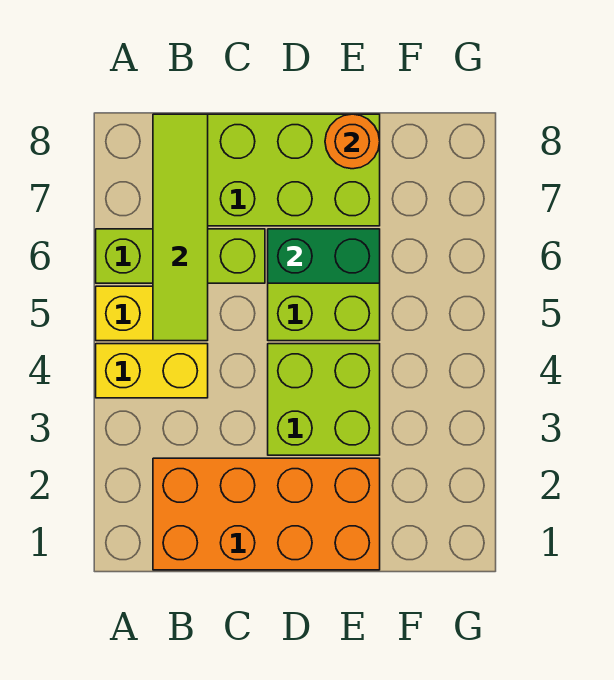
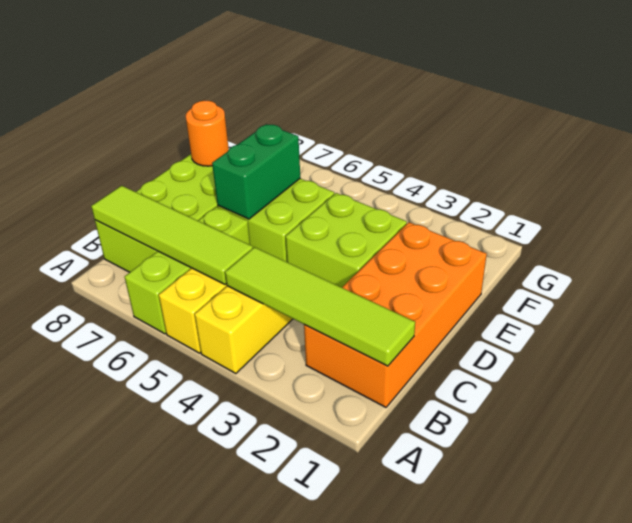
none -> lime 1x4 tile [225,247,415,366]

